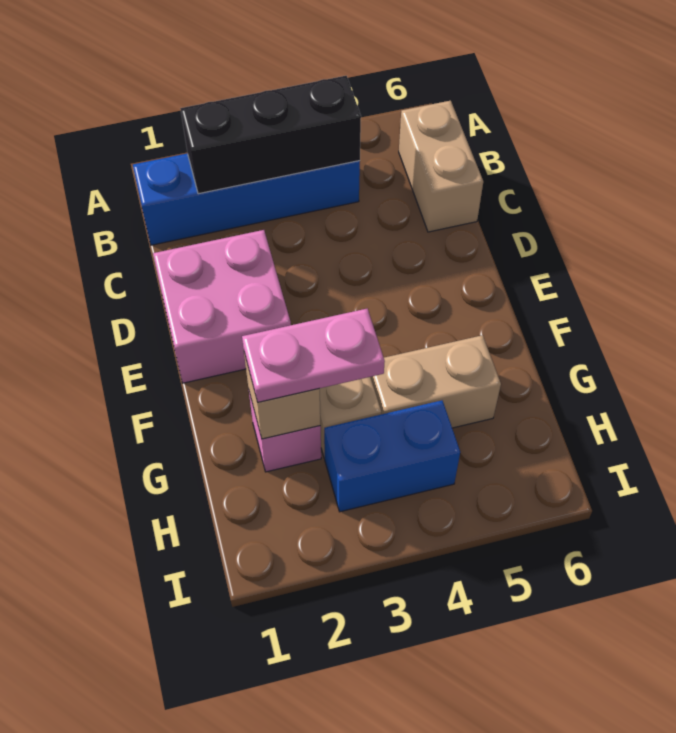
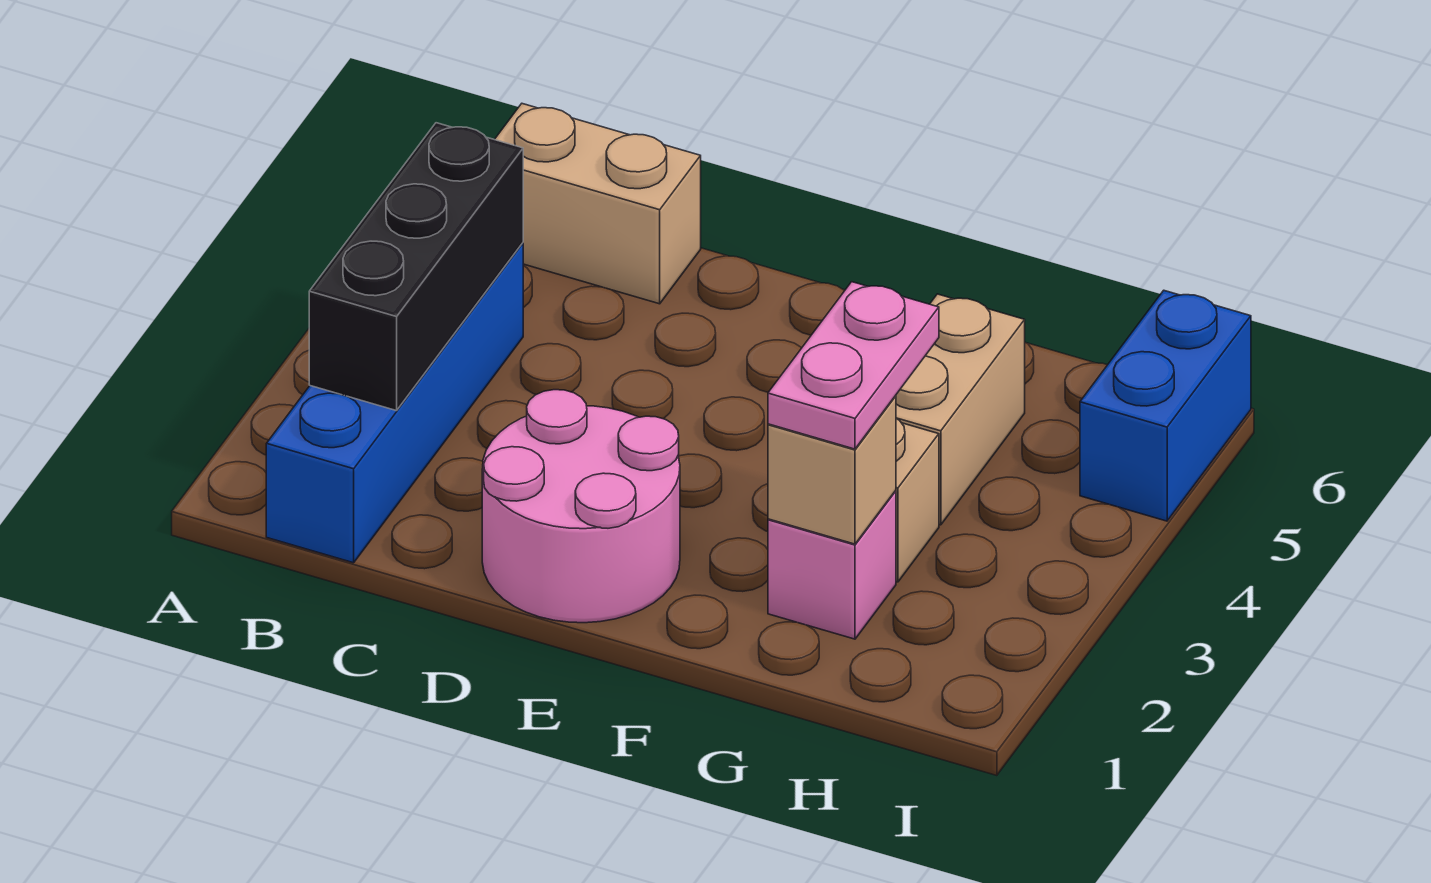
pink 2x2 brick [153,230,291,383] -> pink 2x2 round brick [482,390,680,623]
blue 1x2 brick [324,400,460,512] -> blue 1x2 brick moved to [1080,290,1251,521]

